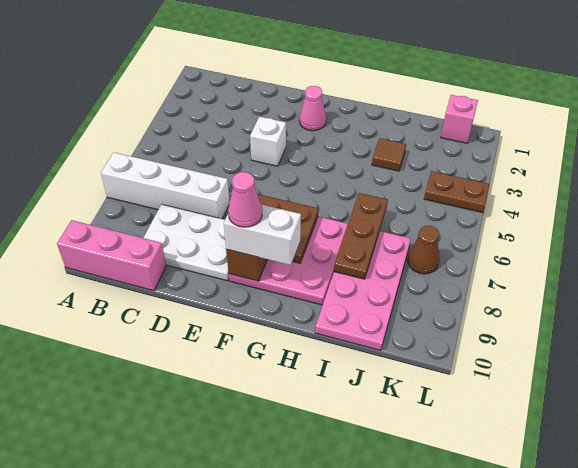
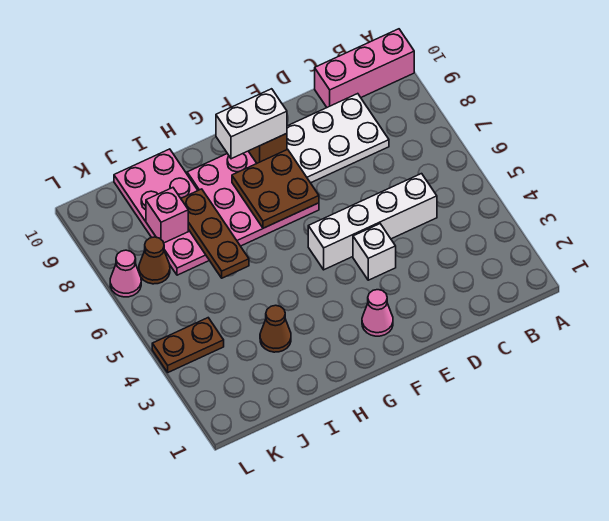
white 1x4 brick [101,152,230,219] -> white 1x4 brick moved to [308,174,437,270]
pink 1x1 cone [228,172,262,227] -> pink 1x1 cone moved to [110,250,141,297]
brown 1x1 tile [372,138,406,171] -> brown 1x1 cone [260,305,291,352]
pink 1x1 brick [441,95,478,143] -> pink 1x1 brick moved to [146,188,188,243]

